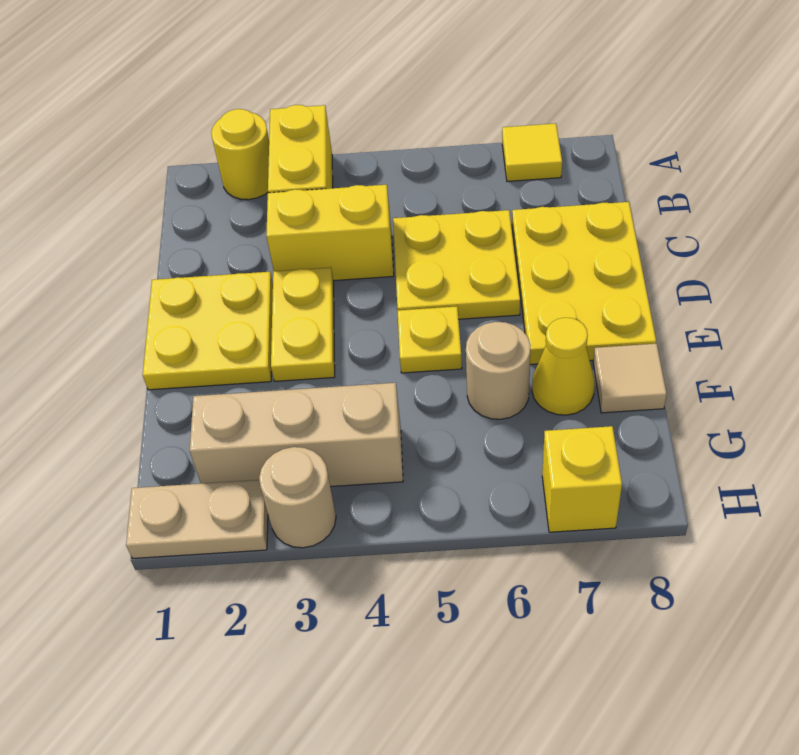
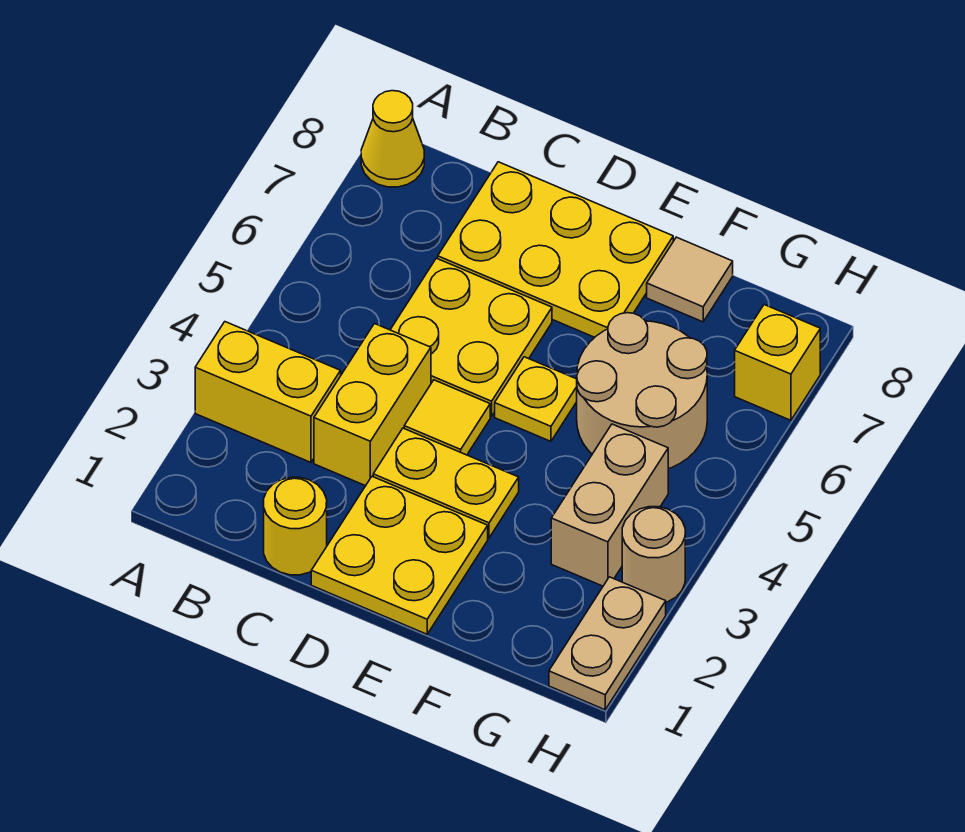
yellow 1x1 round brick [211,109,269,200] -> yellow 1x1 round brick moved to [264,477,327,575]
yellow 1x1 tile [502,123,562,181] -> yellow 1x1 tile moved to [404,380,490,455]
tan 1x1 round brick [466,322,531,419] -> tan 2x2 round brick [577,313,707,469]
yellow 1x1 cone [532,318,595,415] -> yellow 1x1 cone moved to [361,91,424,187]
tan 1x3 brick [190,383,403,487] -> tan 1x2 brick [551,424,668,586]

